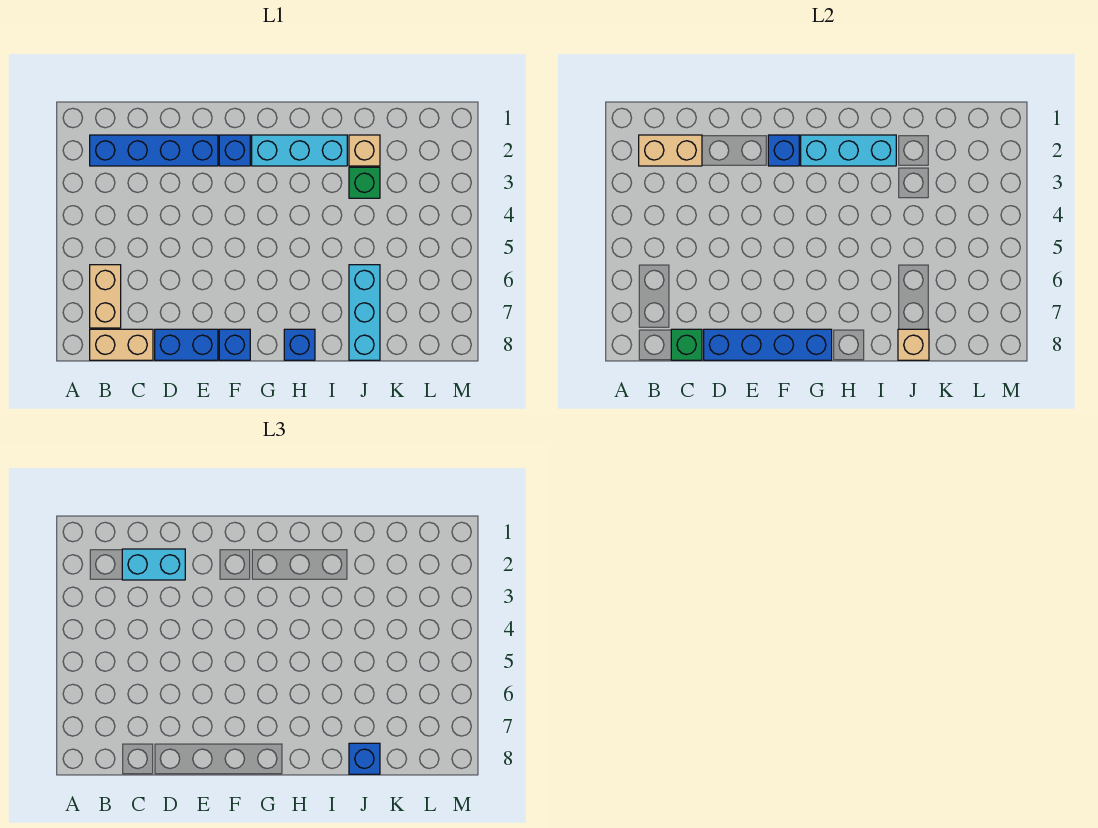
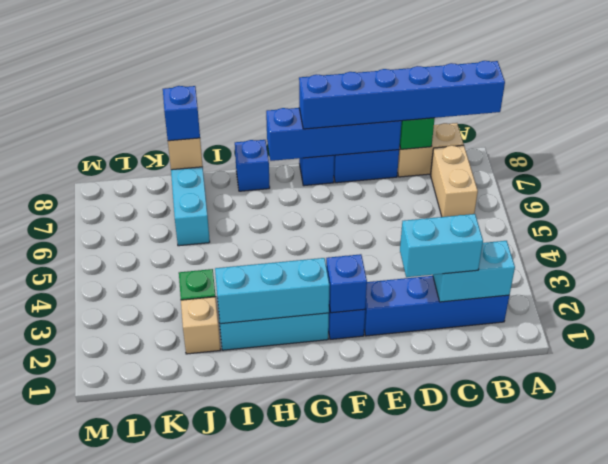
none -> blue 1x6 brick [299,61,505,129]
tan 1x2 brick [639,135,702,166] -> cyan 1x2 brick [433,241,515,302]

